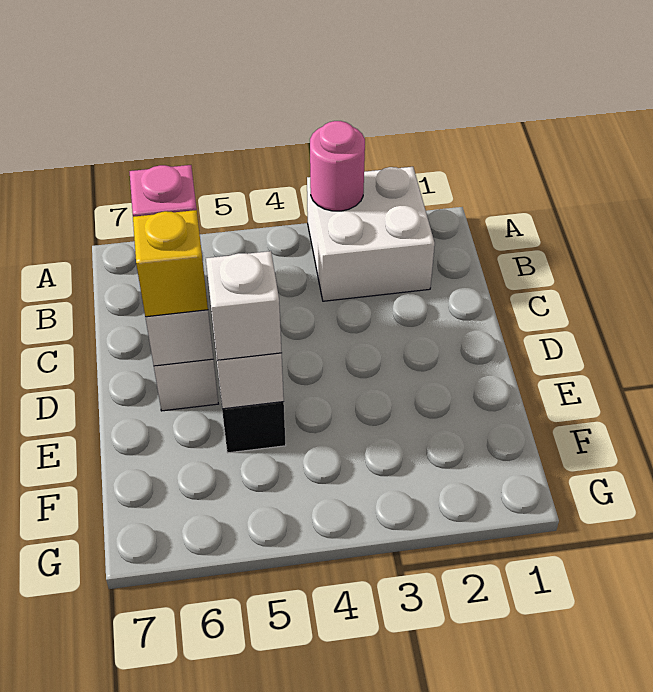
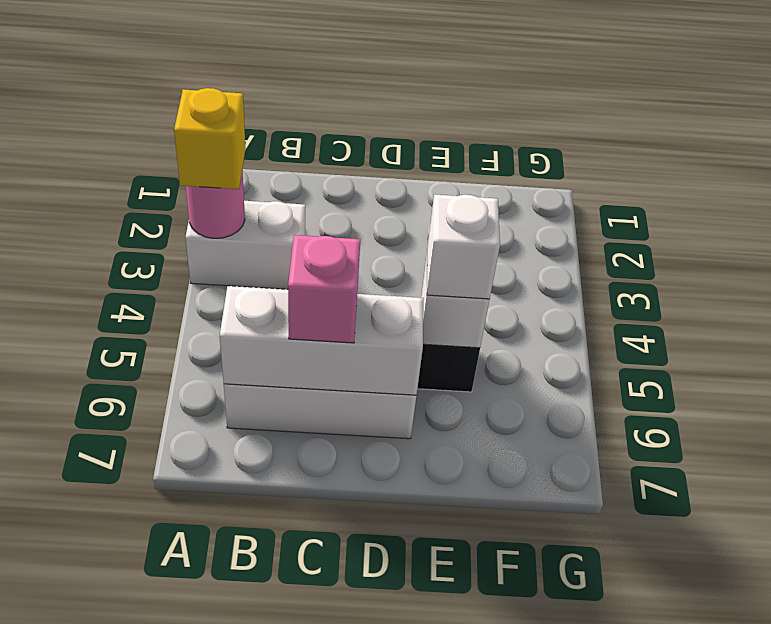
white 2x2 brick [307,167,435,301] -> white 1x2 brick [185,201,305,289]
yellow 1x1 brick [133,210,208,317] -> yellow 1x1 brick moved to [174,88,246,189]

